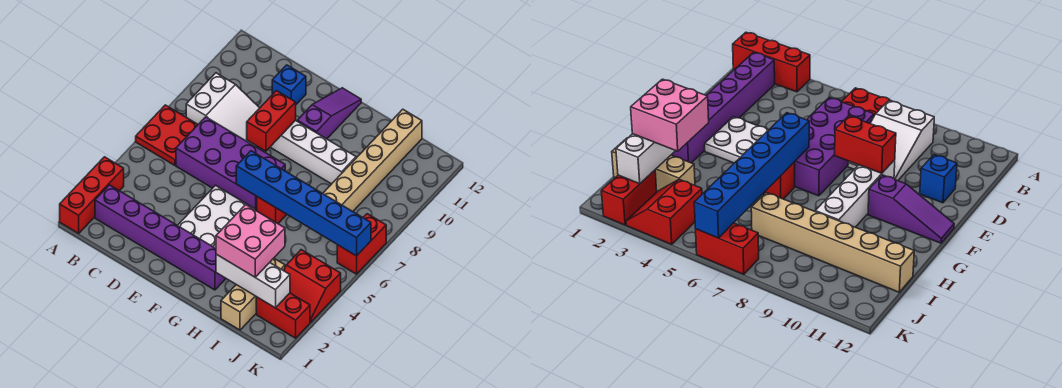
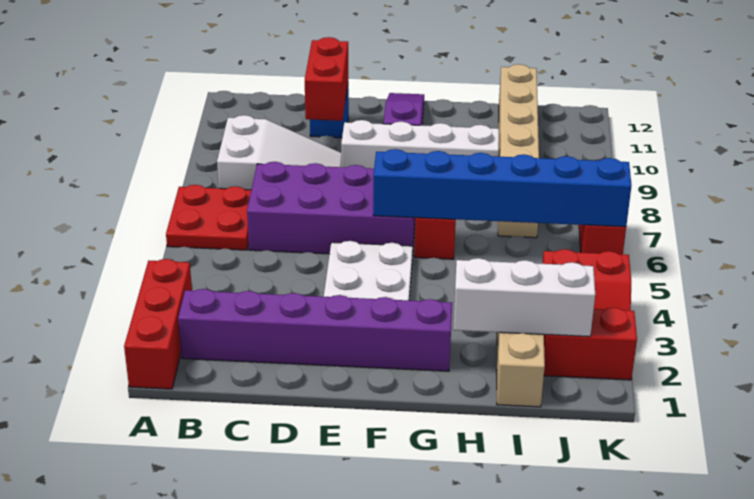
red 1x2 brick [247,91,296,151] -> red 1x2 brick moved to [305,37,348,121]
pink 2x2 brick [216,205,285,277] -> none

